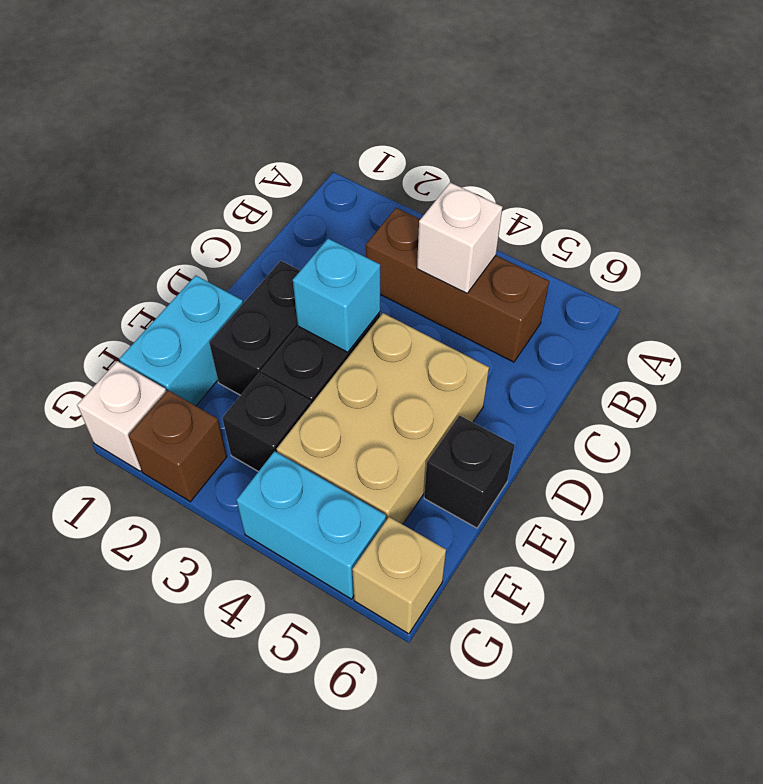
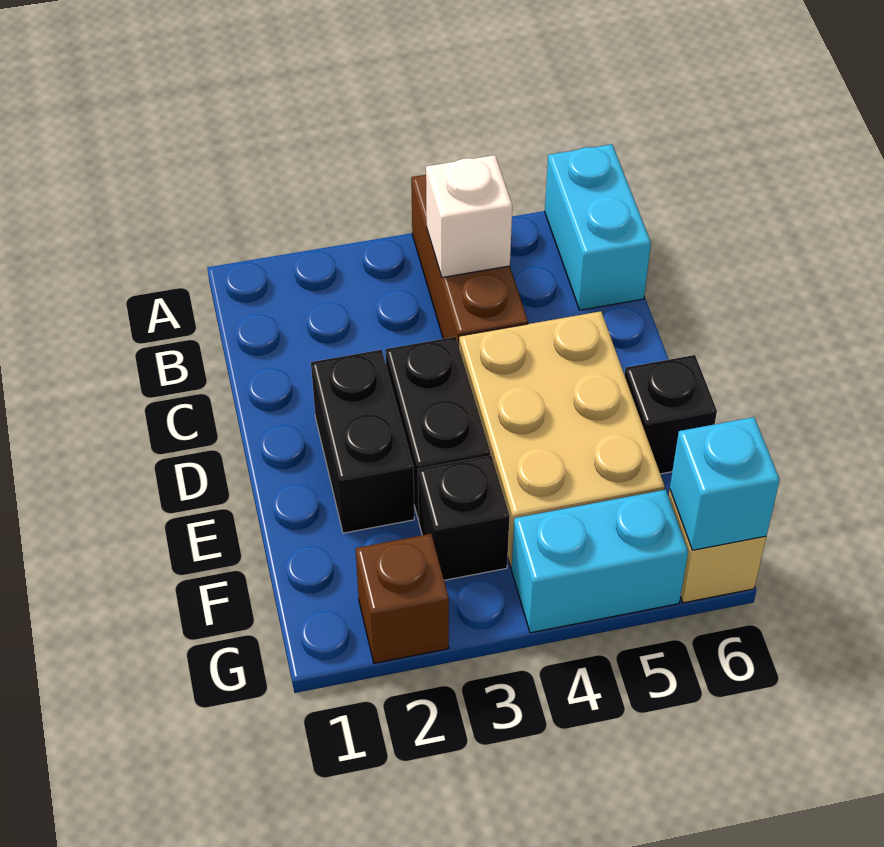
brown 1x3 brick [366,208,549,362] -> brown 1x3 brick turned to [411,175,528,346]
cyan 1x1 brick [293,239,380,352] -> cyan 1x1 brick moved to [670,417,780,550]
cyan 1x2 brick [119,275,243,406] -> cyan 1x2 brick moved to [545,144,651,310]
white 1x1 brick [77,361,166,471] -> none

